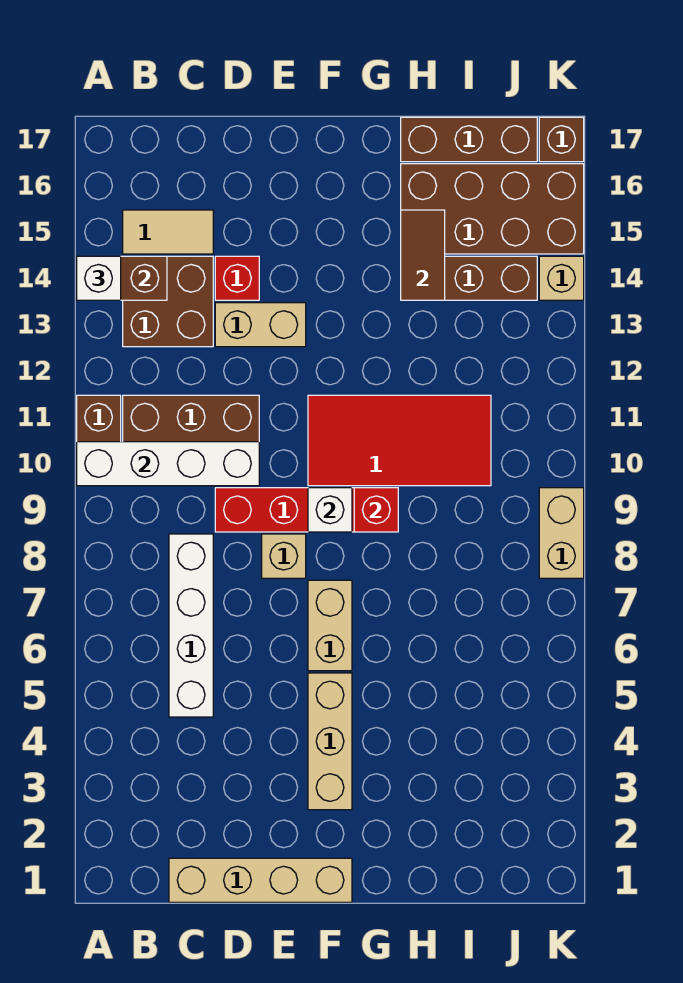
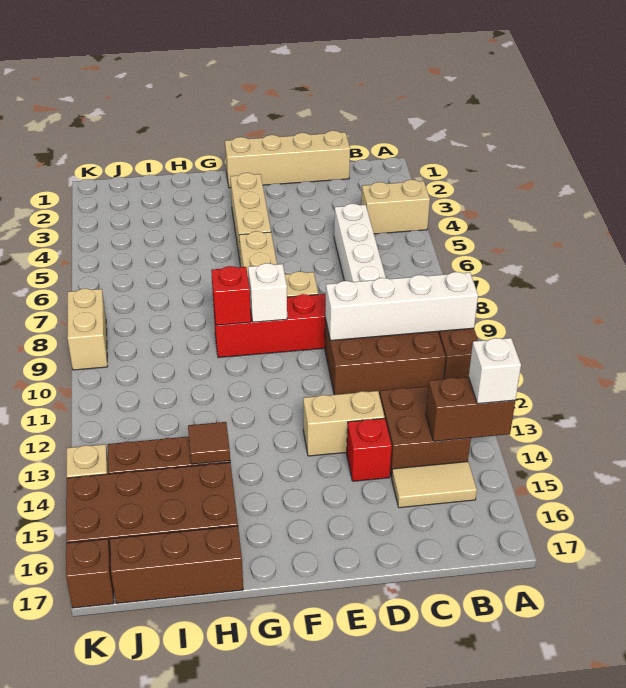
none -> tan 1x2 brick [361,180,430,234]
red 2x4 tile [308,395,491,486] -> none
brown 1x2 tile [401,210,445,300] -> brown 1x1 tile [188,422,230,464]

